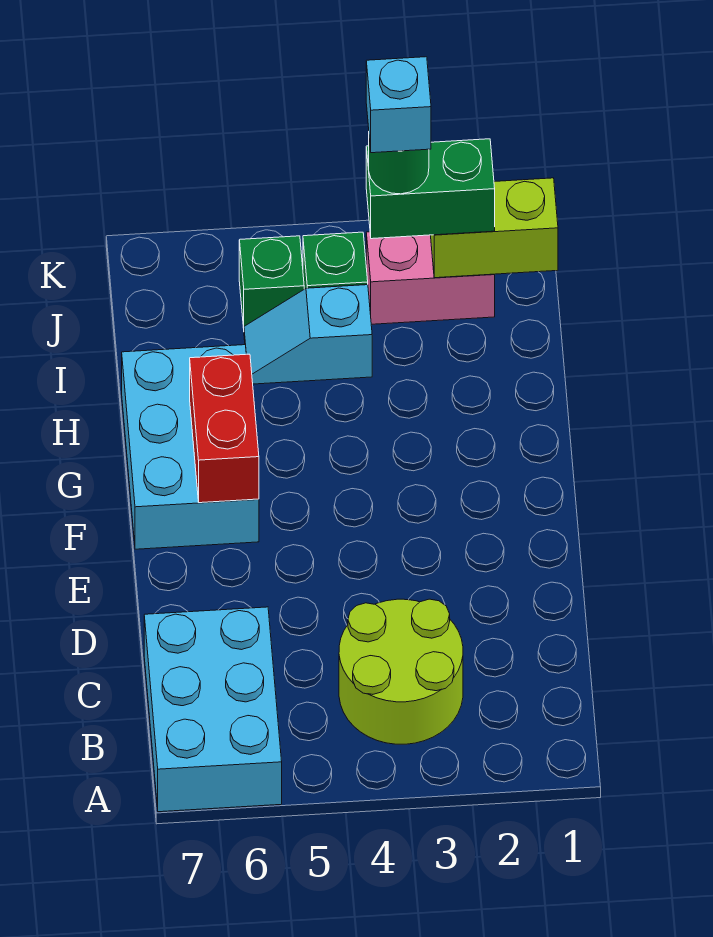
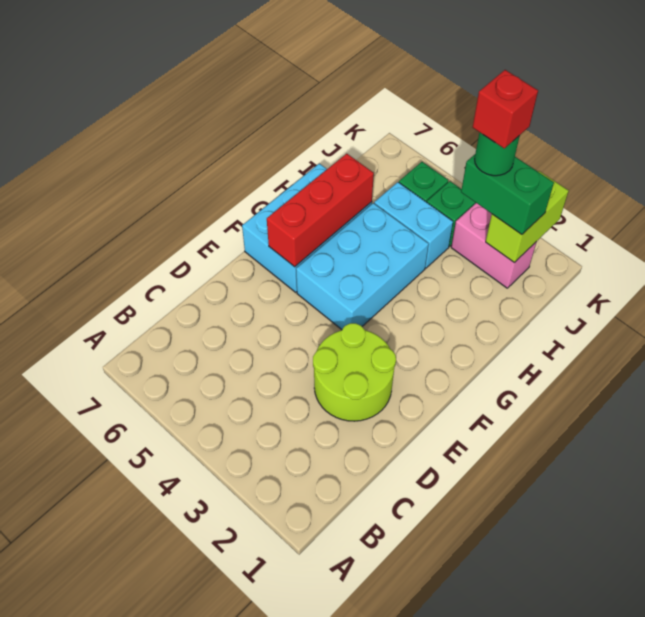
cyan 2x3 brick [144,607,282,812] -> cyan 2x3 brick moved to [296,203,429,330]
lime 2x2 round brick [339,599,463,744] -> lime 2x2 round brick moved to [313,323,396,421]
red 1x2 brick [190,354,259,503] -> red 1x3 brick [267,154,374,267]
cyan 1x2 slope [244,285,372,384] -> cyan 1x2 brick [374,182,453,268]
lime 1x2 brick [431,178,558,278] -> lime 1x2 brick turned to [486,171,569,263]
cyan 1x1 brick [366,57,431,153] -> red 1x1 brick [473,70,538,148]

